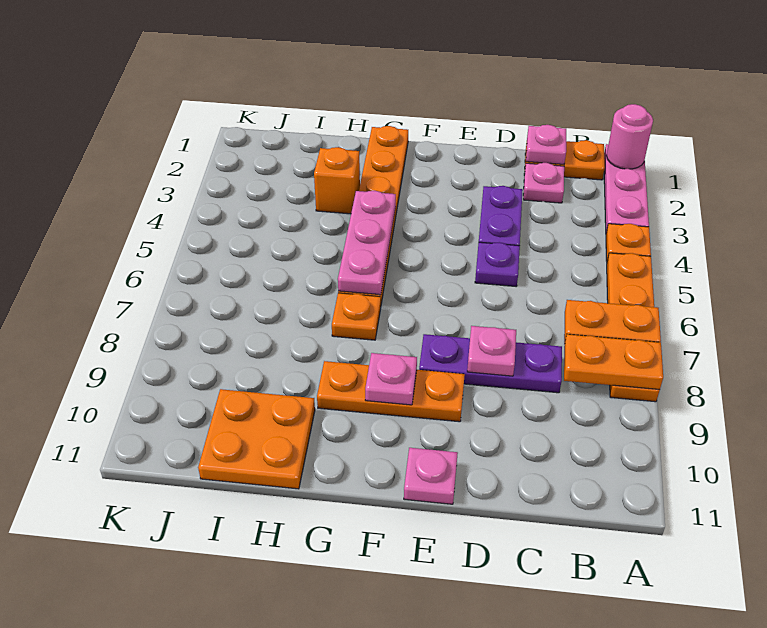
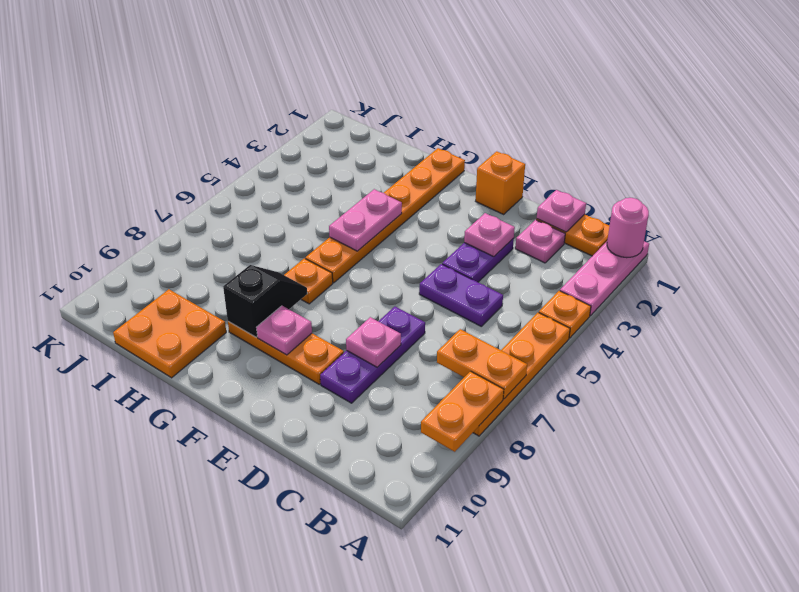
orange 1x2 plate [564,334,663,390] -> orange 1x2 plate turned to [421,371,504,452]
purple 1x3 plate [419,334,562,393] -> purple 1x3 plate turned to [320,307,425,403]
purple 1x1 plate [475,242,520,286] -> purple 1x2 plate [419,264,503,326]
pink 1x1 plate [404,448,458,504] -> pink 1x1 plate moved to [464,213,515,257]
pink 1x3 plate [338,191,396,295] -> pink 1x2 plate [329,189,402,251]
none -> black 1x2 slope [223,265,307,337]
orange 1x1 brick [314,147,360,214] -> orange 1x1 brick moved to [476,151,525,214]

